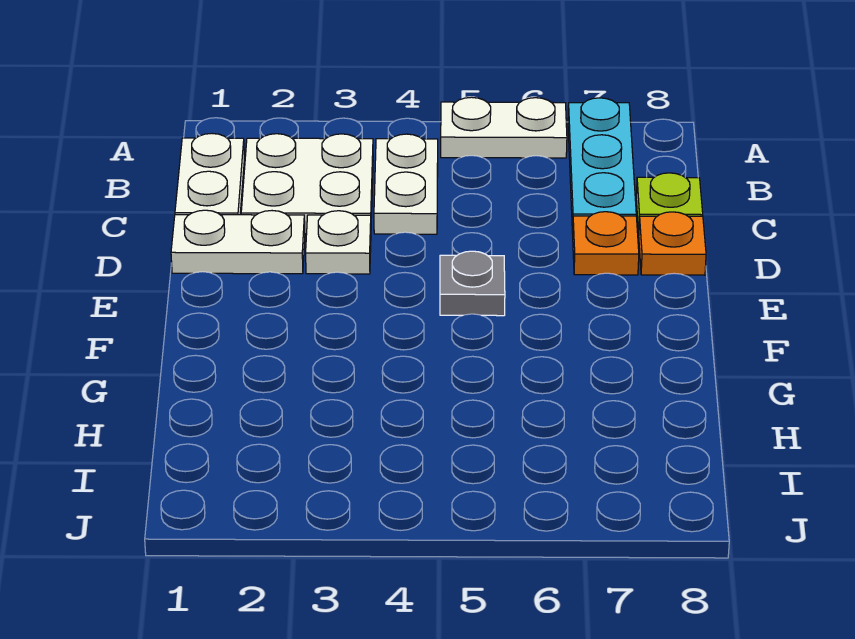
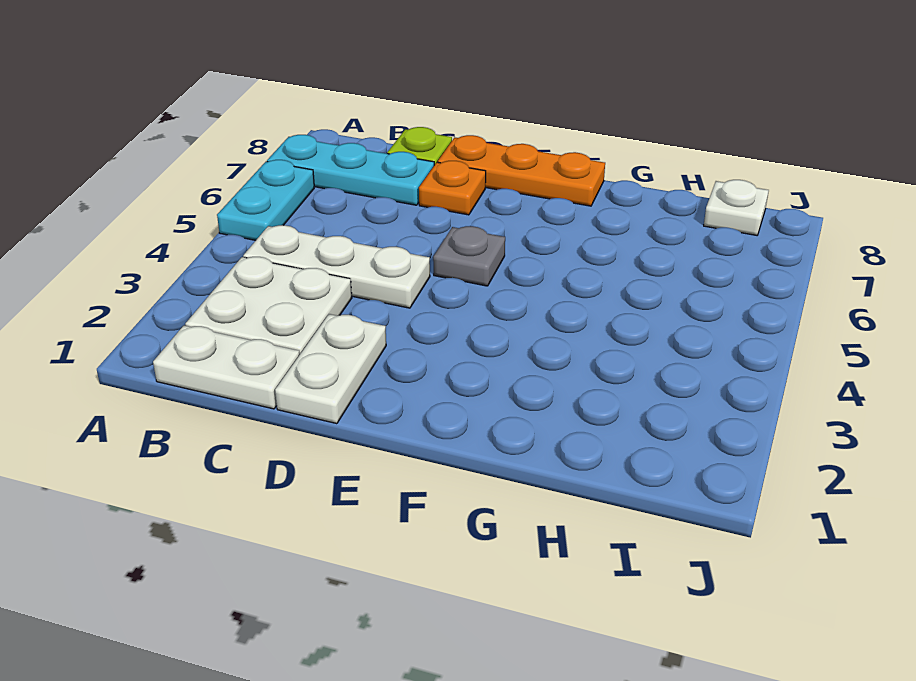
white 1x2 plate [441,97,567,158] -> cyan 1x2 plate [217,160,314,240]
white 1x2 plate [374,134,438,234] -> white 1x3 plate [243,225,430,308]
white 1x1 plate [306,211,371,274] -> white 1x1 plate moved to [704,180,769,235]
orange 1x1 plate [639,212,706,275] -> orange 1x3 plate [438,135,605,206]

